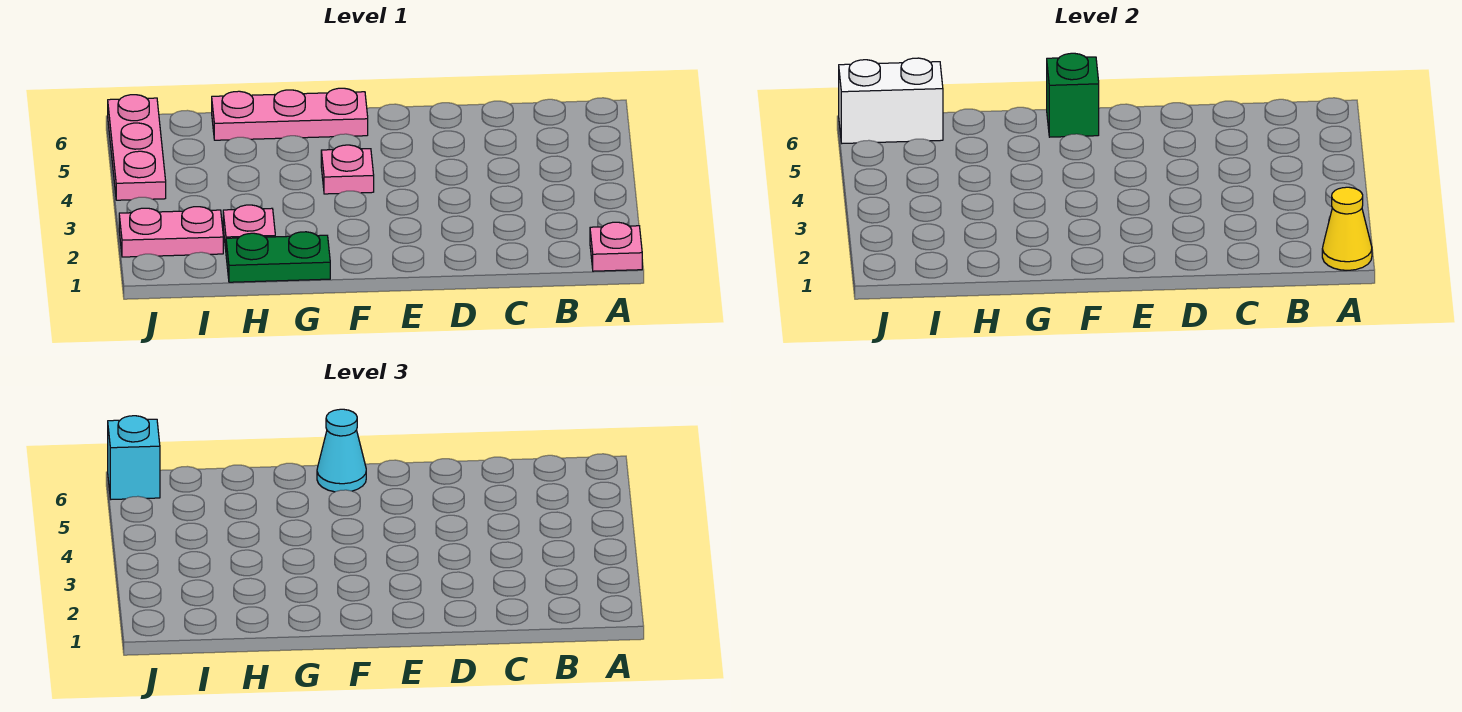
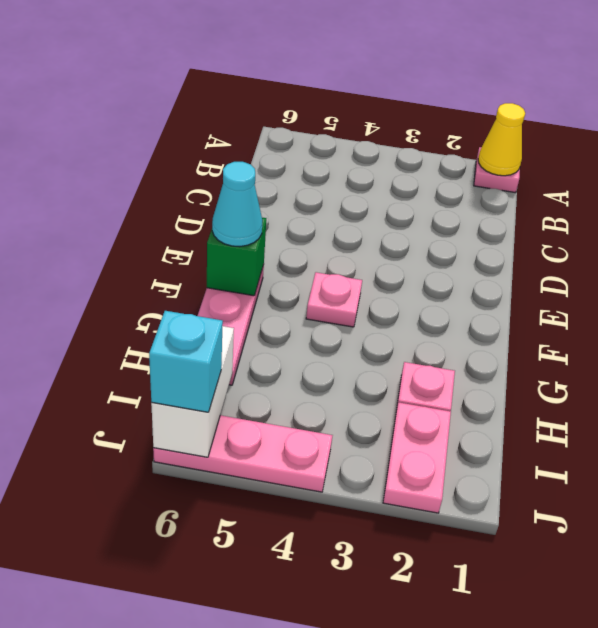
green 1x2 plate [226,232,330,282] -> none

